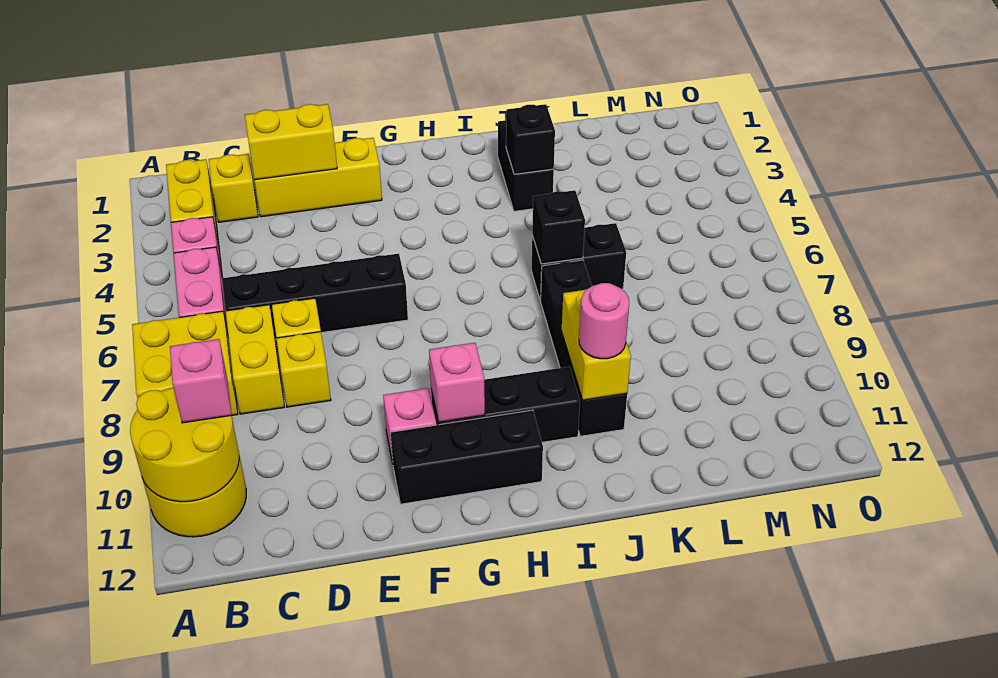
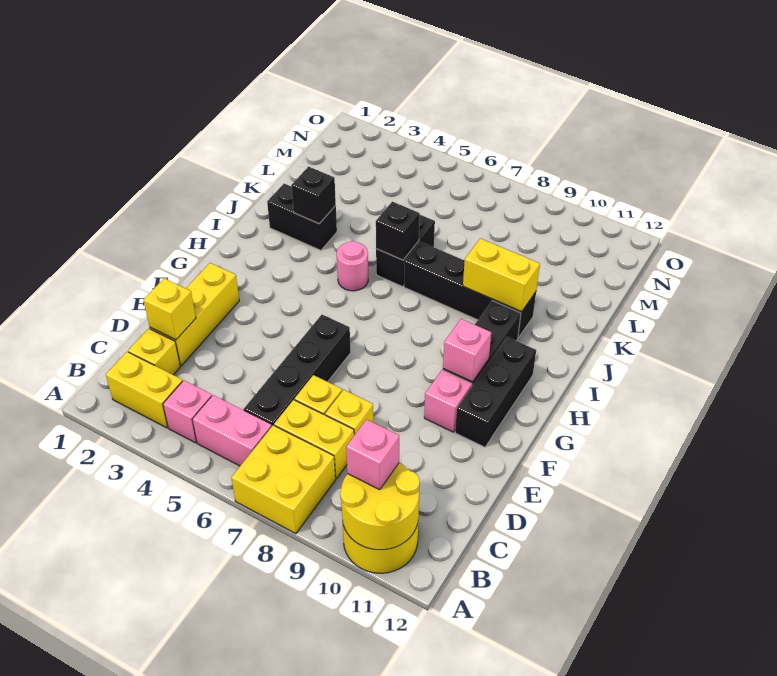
yellow 1x2 brick [245,104,337,180] -> yellow 1x1 brick [143,278,196,340]
pink 1x1 round brick [579,283,629,359] -> pink 1x1 round brick moved to [337,241,368,291]

